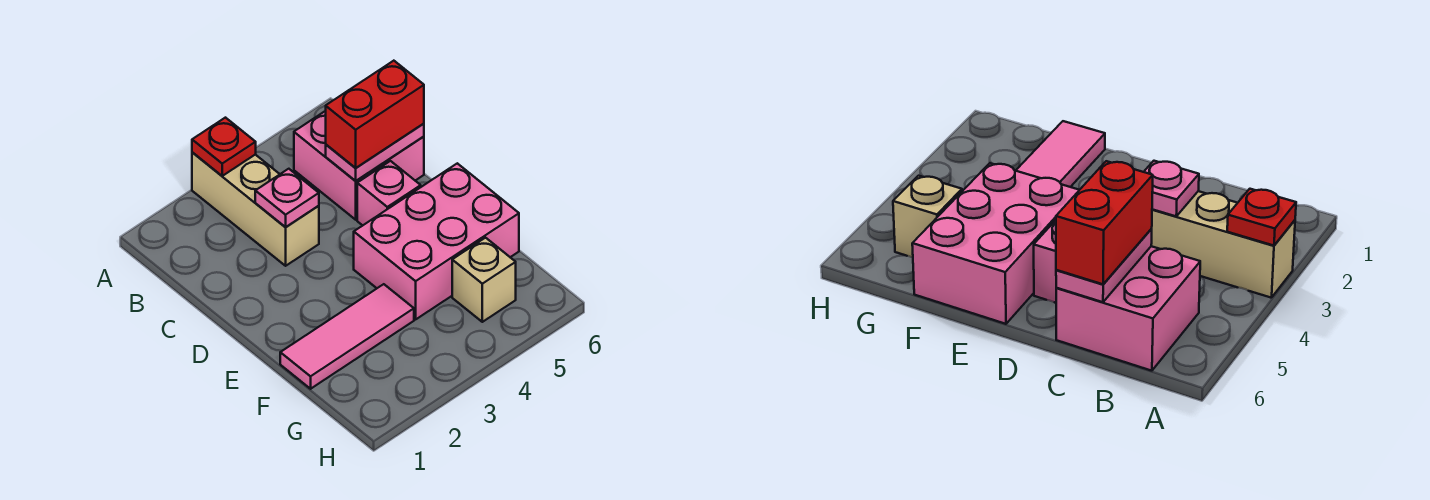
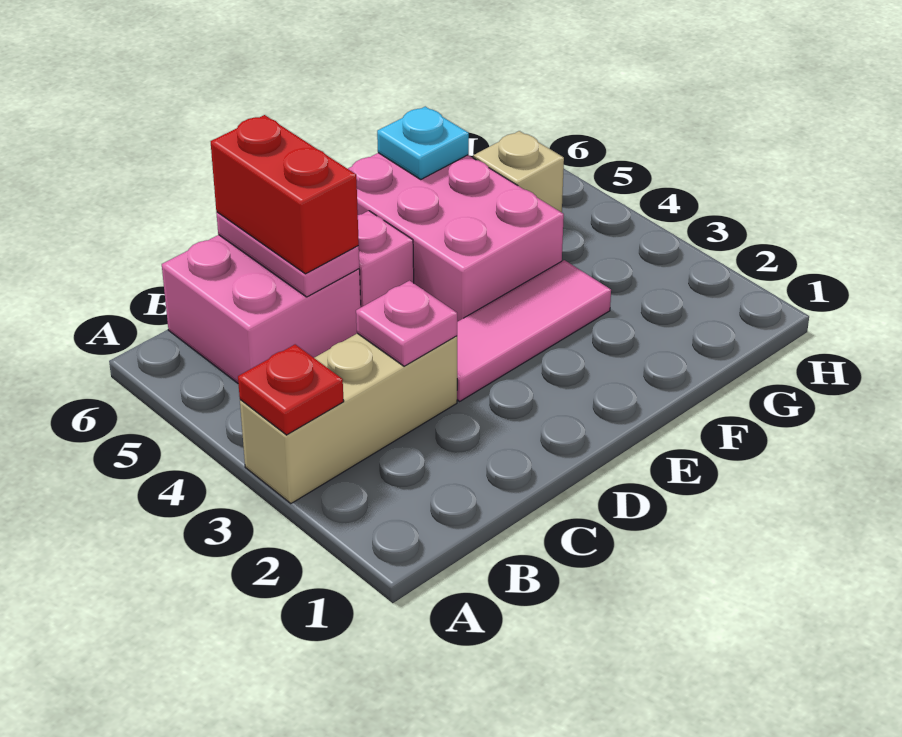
pink 1x3 tile [280,284,414,389] -> pink 1x3 tile turned to [457,260,611,401]
none -> cyan 1x1 plate [377,106,469,179]

